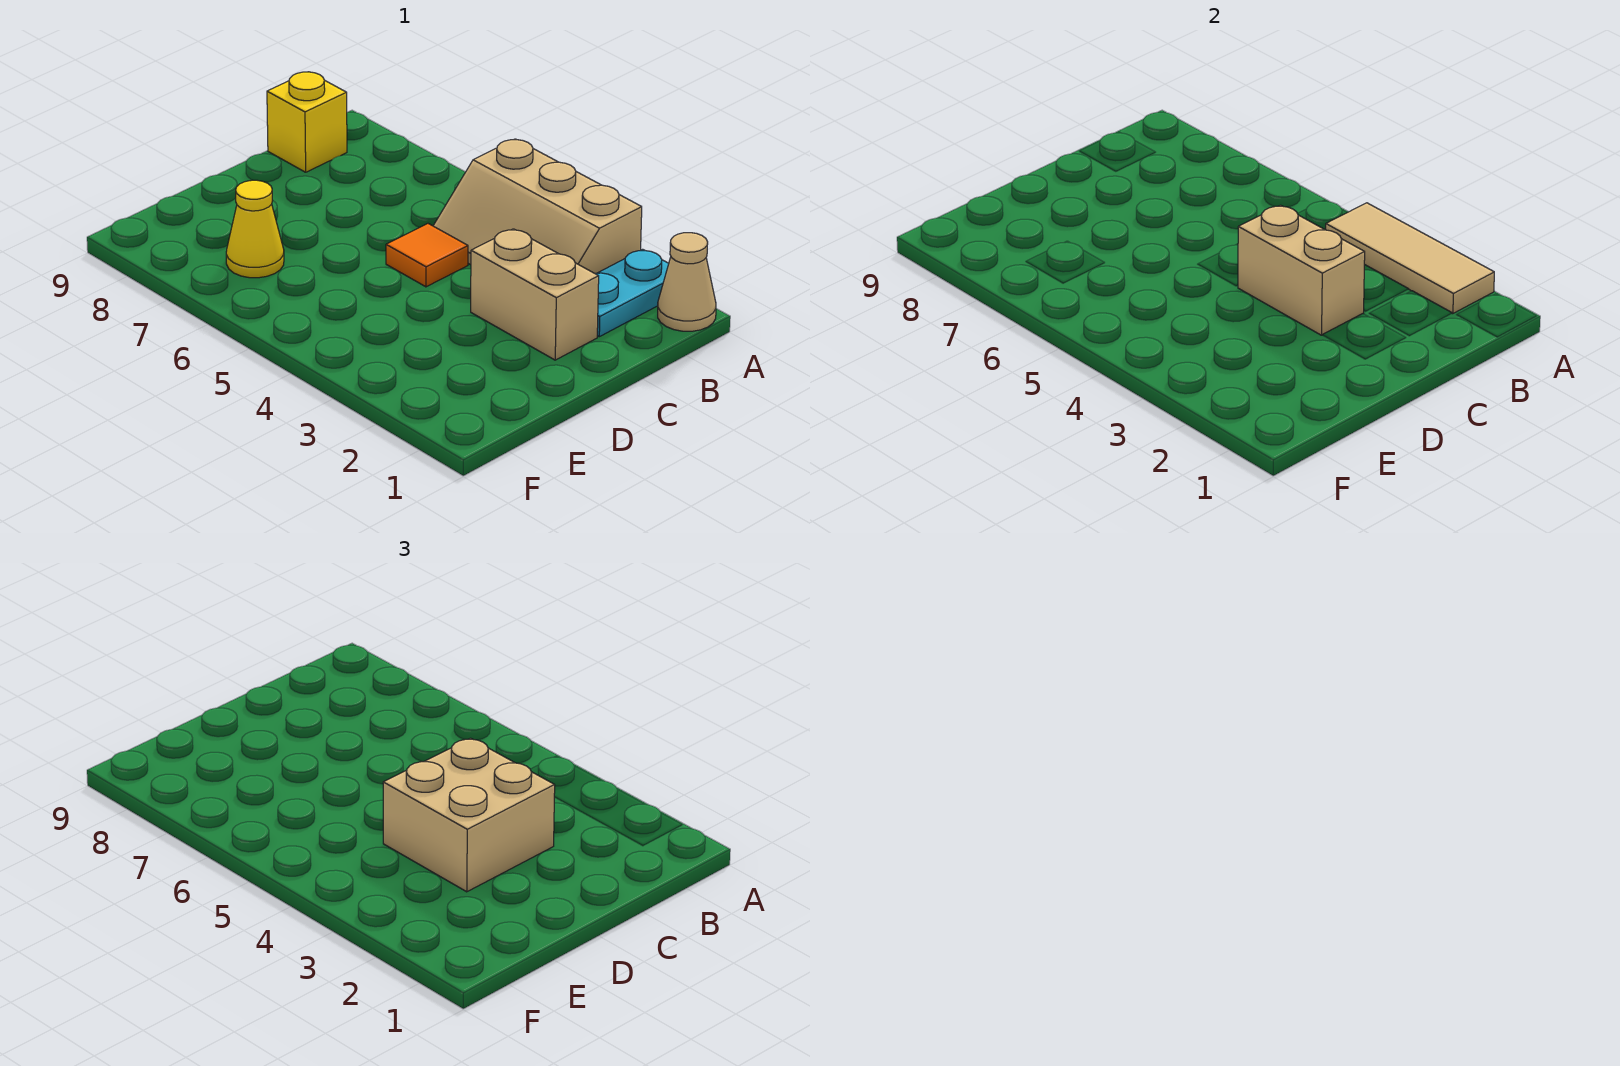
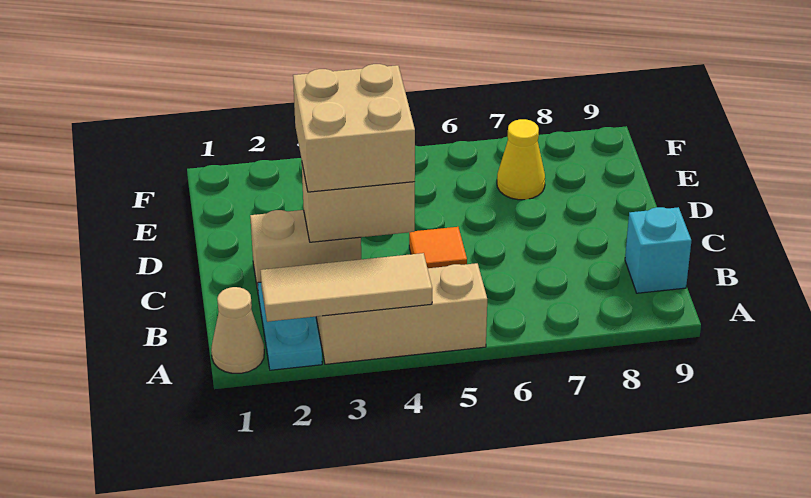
yellow 1x1 brick [267,72,347,172] -> cyan 1x1 brick [625,207,691,293]

